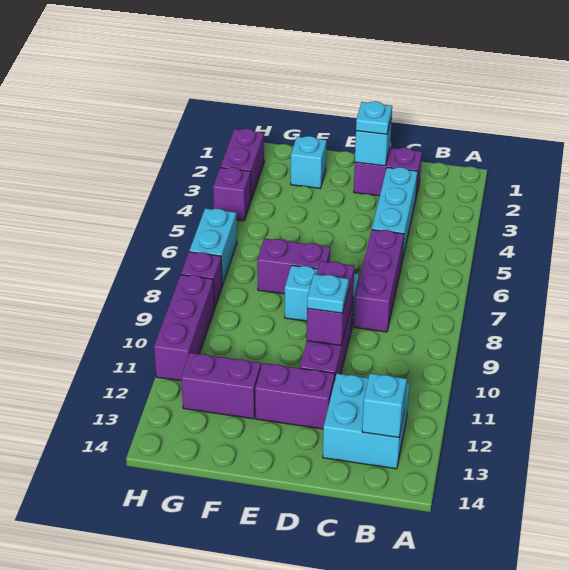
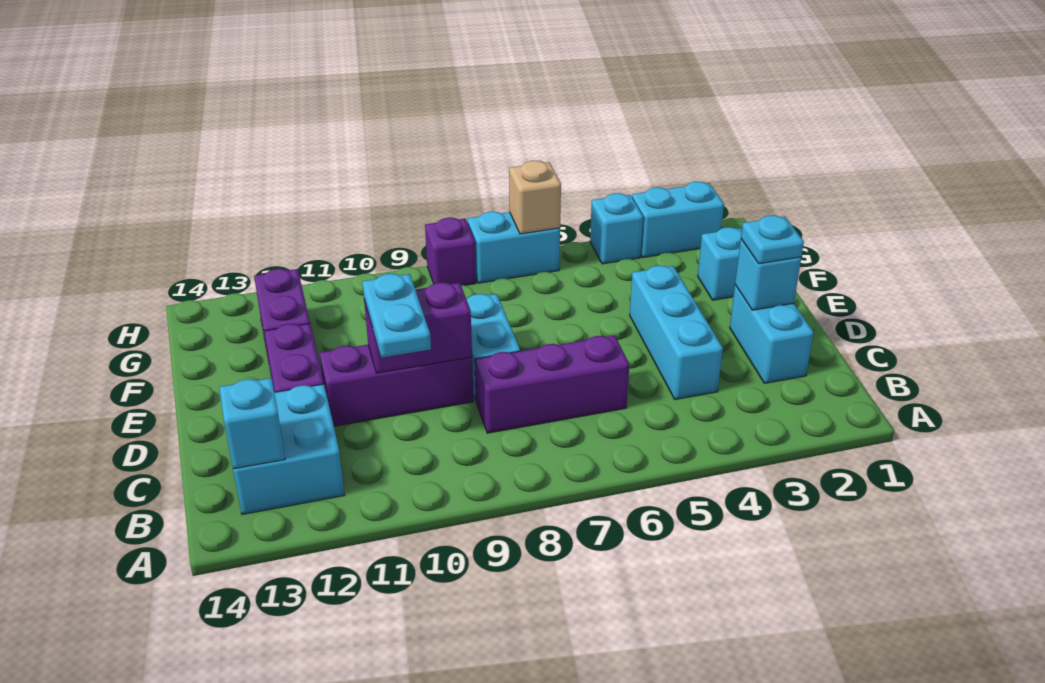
purple 1x2 brick [354,148,422,197] -> cyan 1x2 brick [730,285,814,383]
cyan 1x3 brick [372,167,418,261] -> cyan 1x3 brick turned to [630,266,723,399]
cyan 1x1 plate [307,274,349,313] -> cyan 1x2 plate [362,274,431,358]
purple 1x2 brick [257,238,330,294] -> none
purple 1x2 brick [220,129,264,200] -> cyan 1x2 brick [632,182,724,258]
purple 1x1 brick [213,167,251,221] -> cyan 1x1 brick [590,193,643,264]
none -> tan 1x1 brick [509,161,561,234]
purple 1x3 brick [154,275,214,381] -> none

